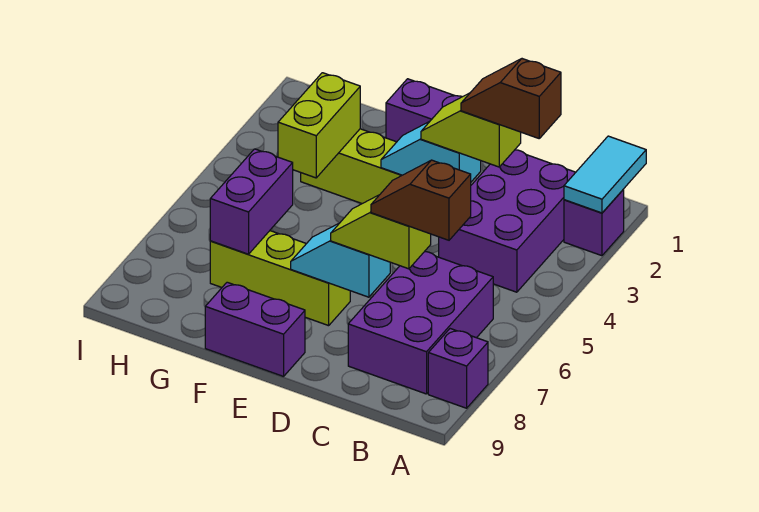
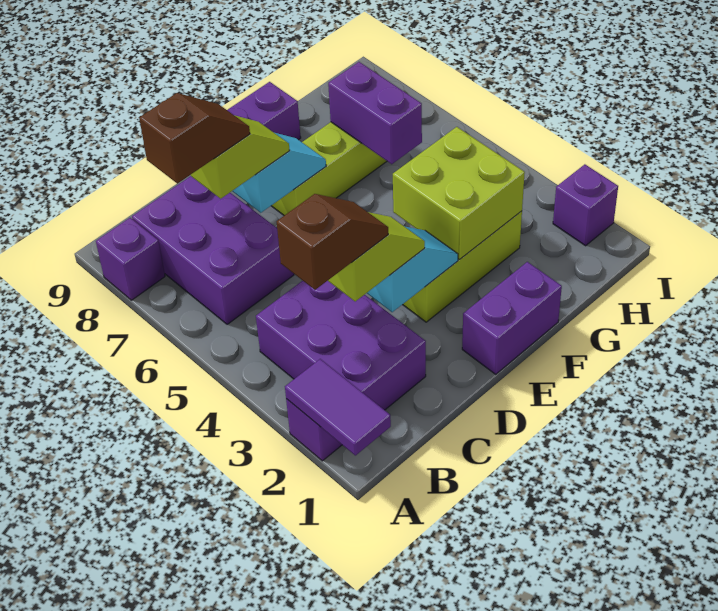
cyan 1x2 tile [564,136,646,213] -> purple 1x2 tile [285,359,391,455]
lime 1x2 brick [278,73,360,178] -> lime 2x2 brick [393,127,525,259]
none -> purple 1x1 brick [553,164,618,246]

